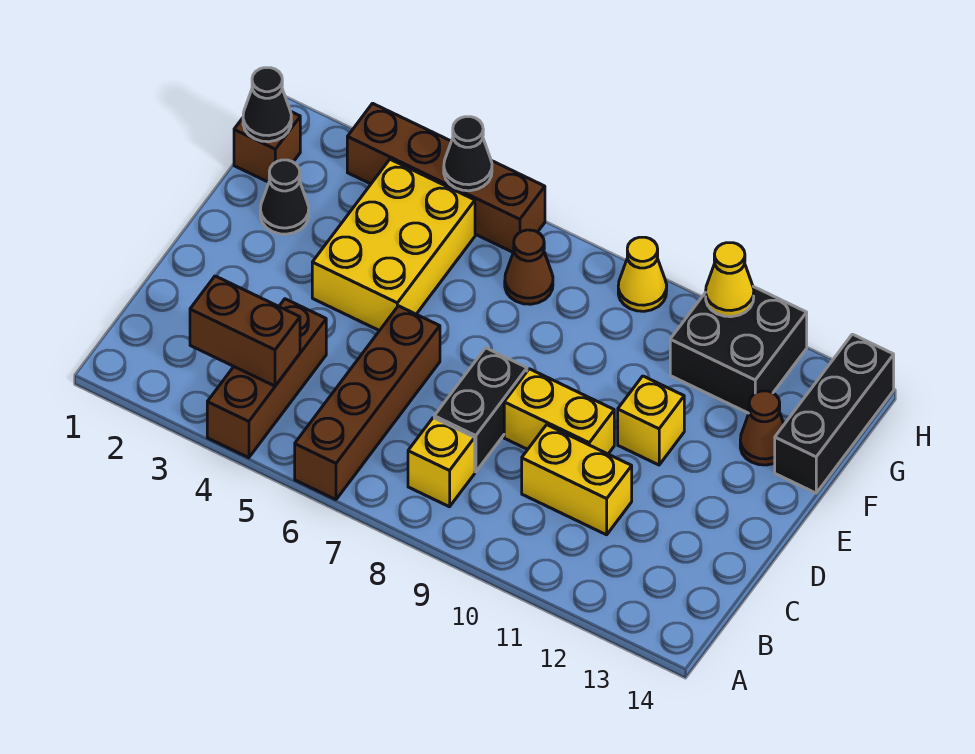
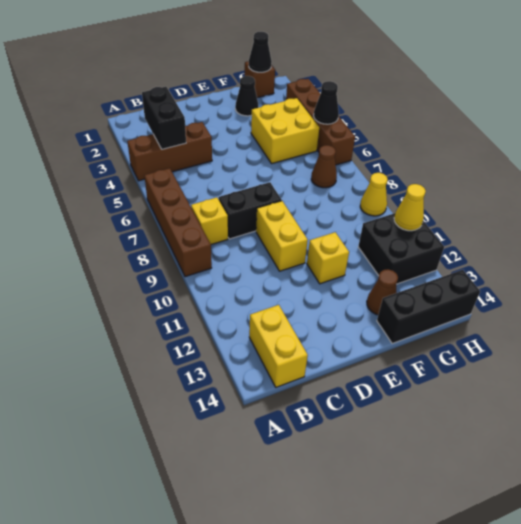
brown 1x4 brick [295,306,440,500] -> brown 1x4 brick turned to [144,168,212,277]
brown 1x2 brick [190,276,300,386] -> black 1x2 brick [142,87,186,149]
yellow 1x2 brick [522,425,632,535] -> yellow 1x2 brick moved to [249,305,308,387]
yellow 2x3 brick [312,159,475,331] -> yellow 2x2 brick [251,98,319,164]

